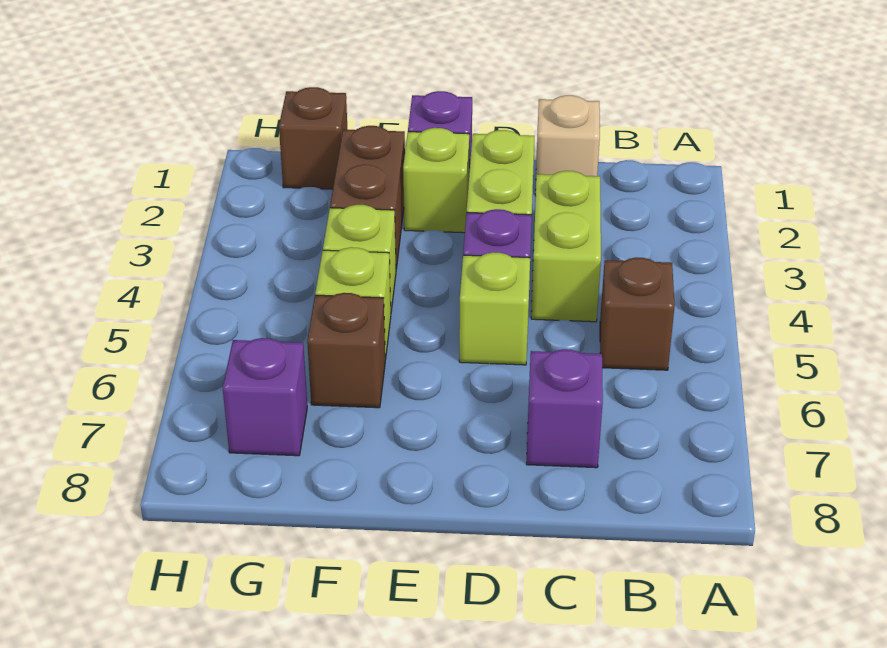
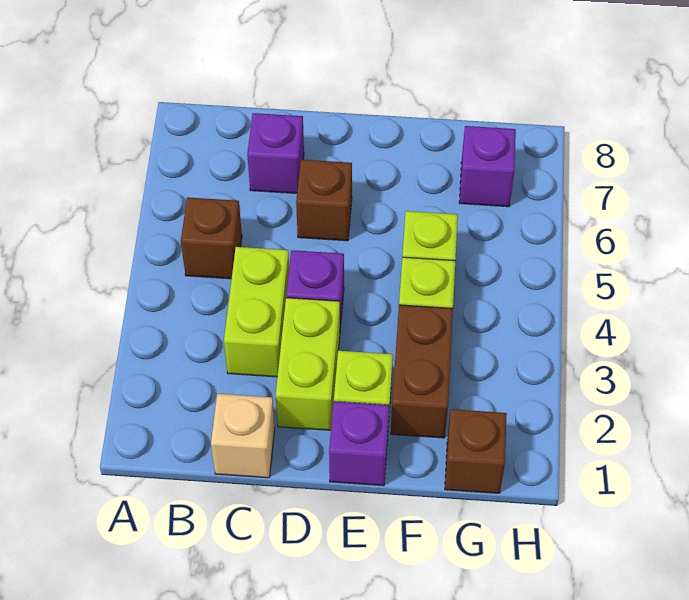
lime 1x1 brick [459,252,530,365] -> none
brown 1x1 brick [307,293,385,408] -> brown 1x1 brick moved to [296,160,352,241]

